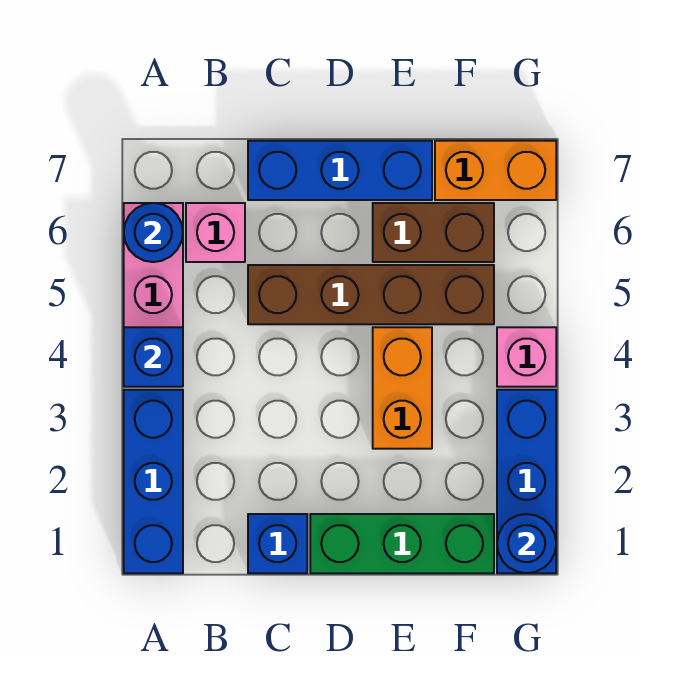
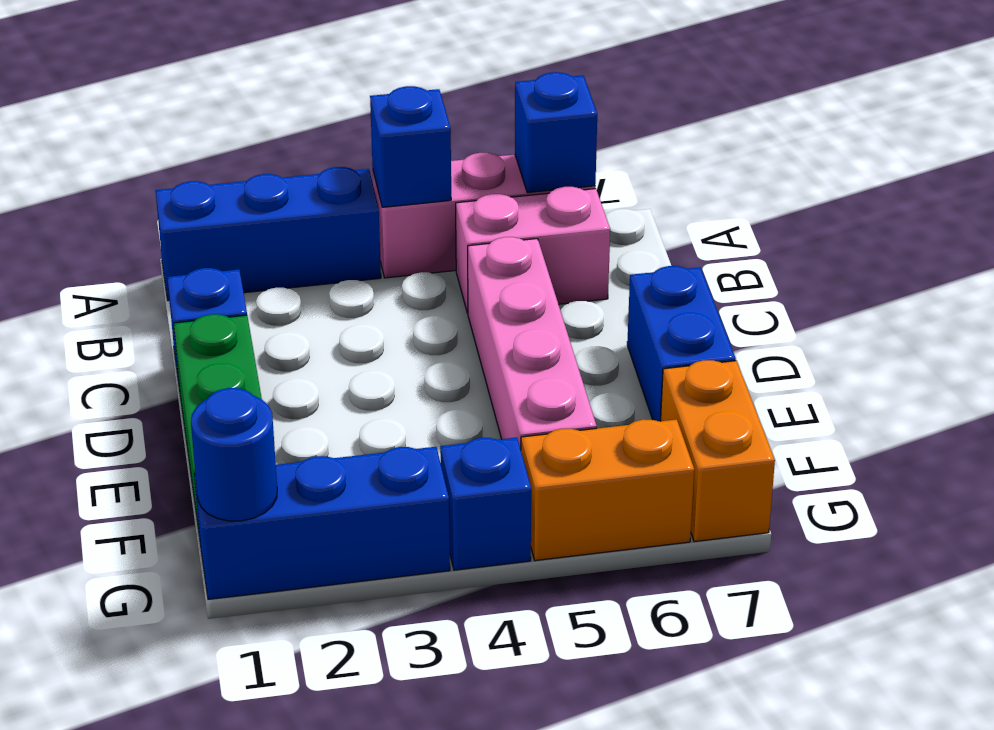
blue 1x1 round brick [124,203,183,262] -> blue 1x1 brick [515,72,597,193]
pink 1x1 brick [186,203,245,262] -> pink 1x2 brick [456,187,610,313]
brown 1x4 brick [248,265,494,324] -> pink 1x4 brick [468,237,597,449]
blue 1x3 brick [248,141,432,200] -> blue 1x2 brick [627,266,736,421]
orange 1x2 brick [373,327,432,449] -> orange 1x2 brick moved to [521,419,694,561]
brown 1x2 brick [373,203,494,262] -> none
pink 1x1 brick [497,327,556,387] -> blue 1x1 brick [440,438,531,570]

